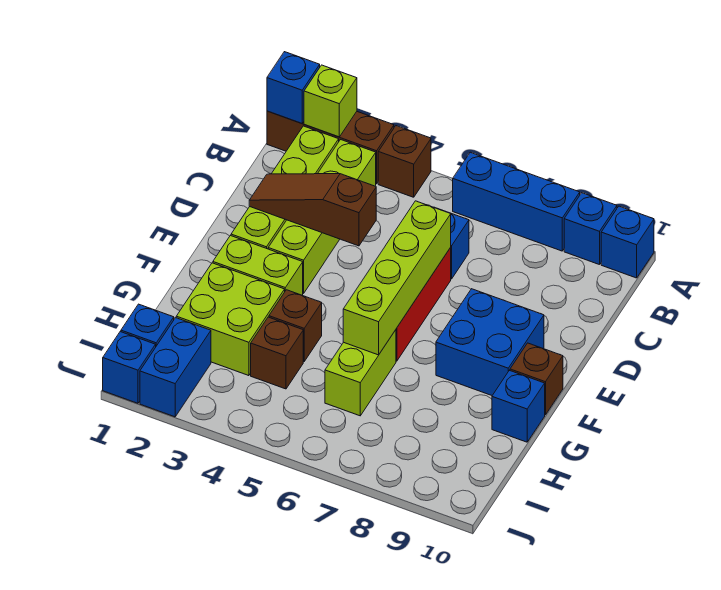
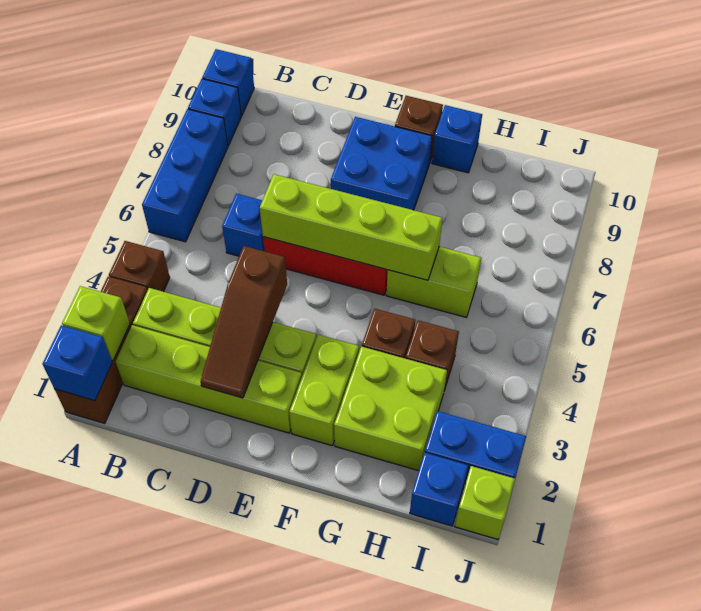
blue 1x1 brick [103,332,156,403] -> lime 1x1 brick [455,466,515,540]

